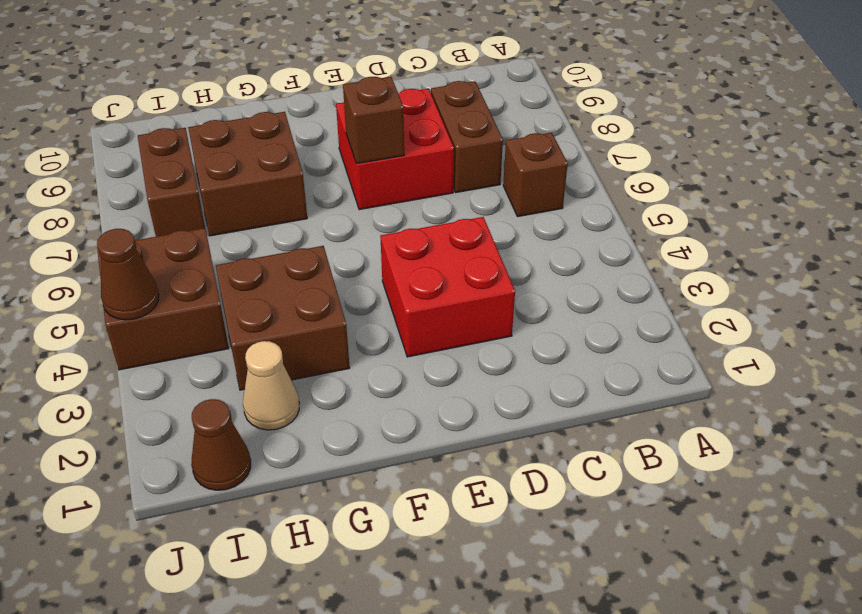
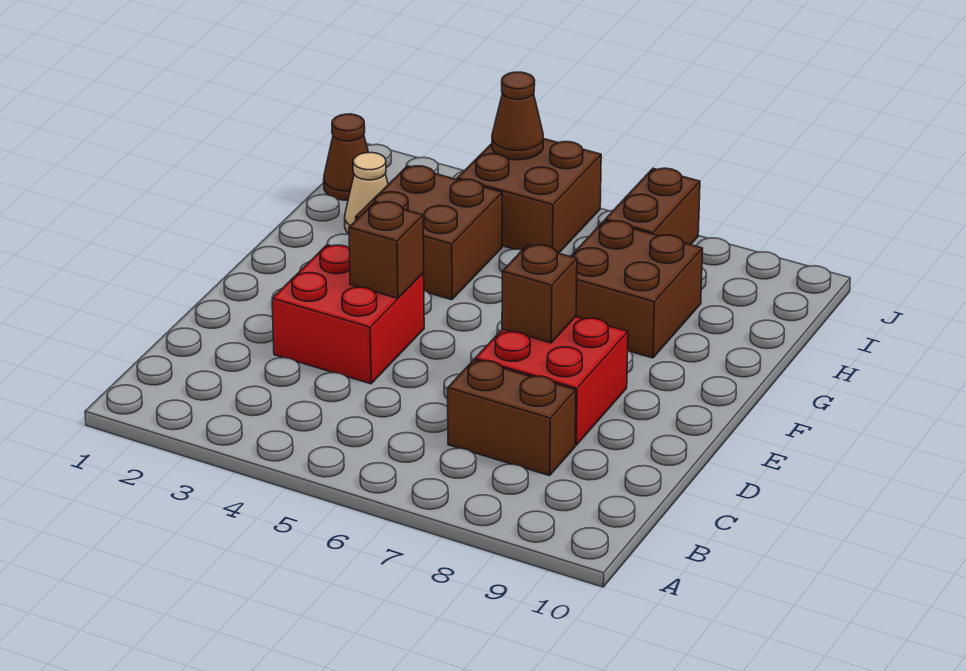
brown 1x1 brick [503,133,568,217] -> brown 1x1 brick moved to [349,202,424,298]
brown 1x2 brick [138,128,205,237] -> brown 1x2 brick turned to [605,168,700,245]

